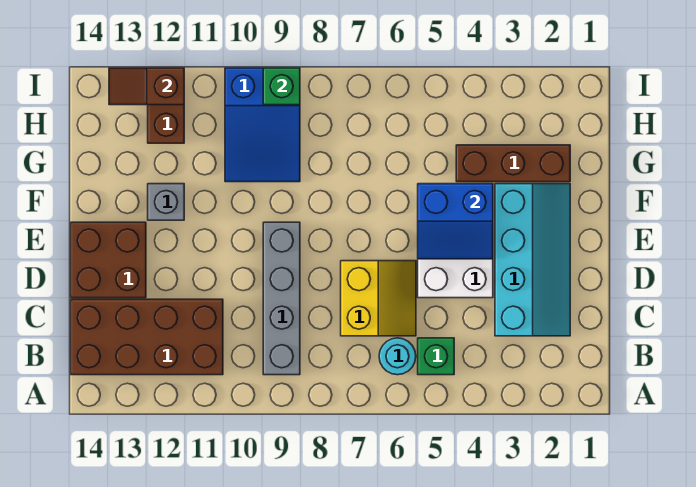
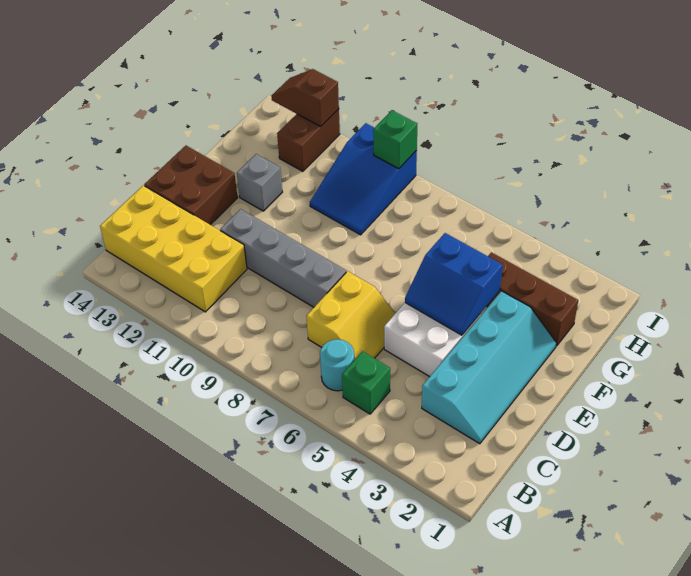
grey 1x4 brick [263,222,300,375] -> grey 1x4 brick turned to [220,209,346,307]
brown 2x4 brick [71,299,223,375] -> yellow 2x4 brick [100,185,247,312]

